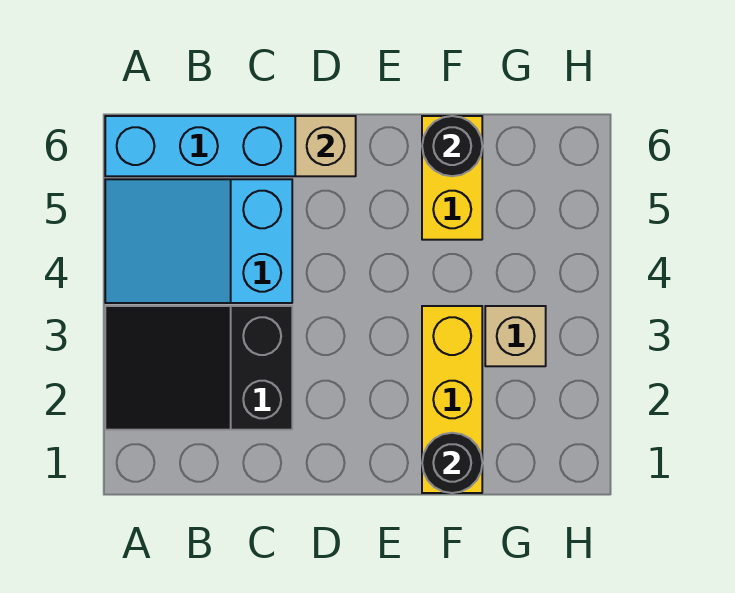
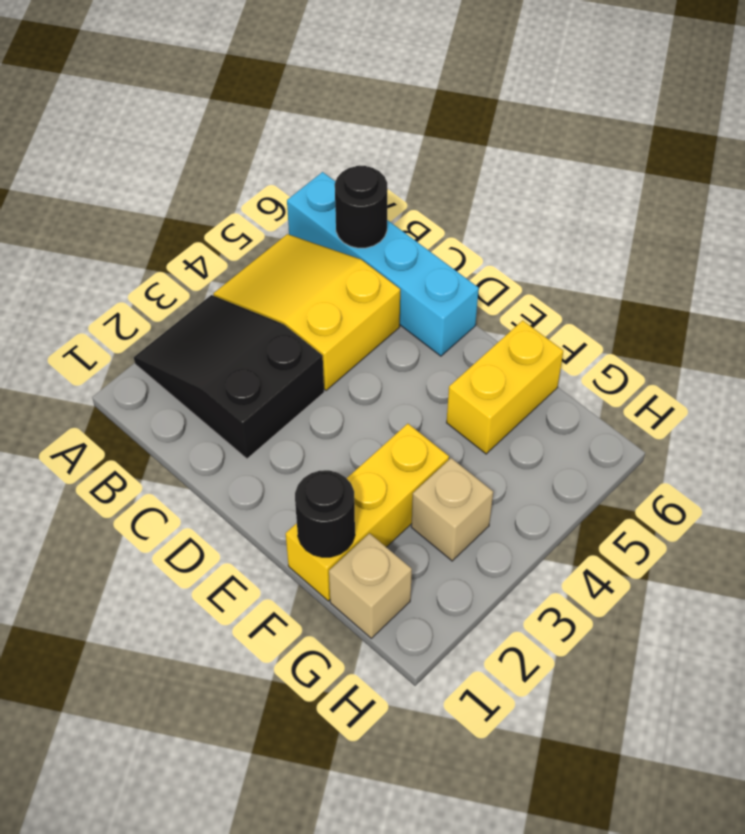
cyan 2x3 slope [105,179,292,303] -> yellow 2x3 slope [213,234,400,390]
tan 1x1 brick [295,116,356,176] -> tan 1x1 brick moved to [329,533,412,638]
black 1x1 round brick [422,116,482,176] -> black 1x1 round brick moved to [335,165,388,248]

